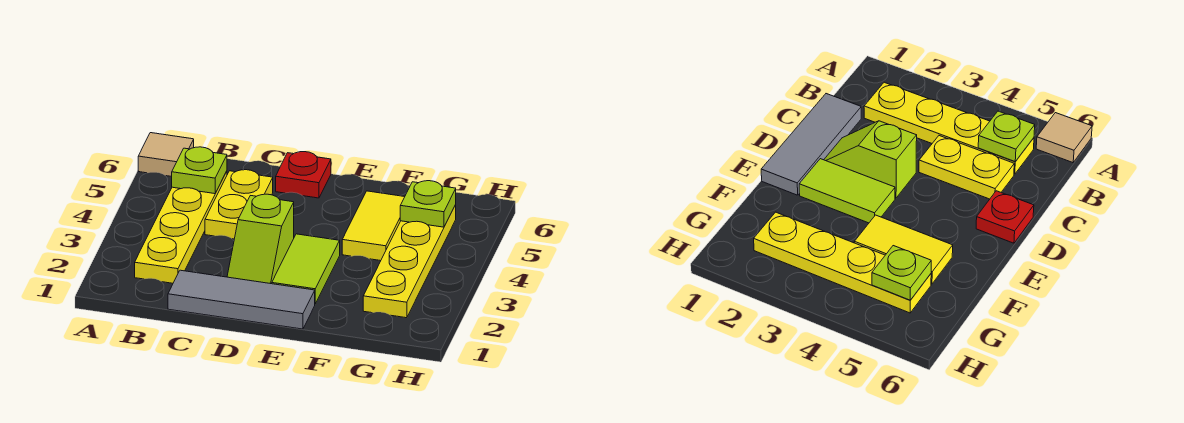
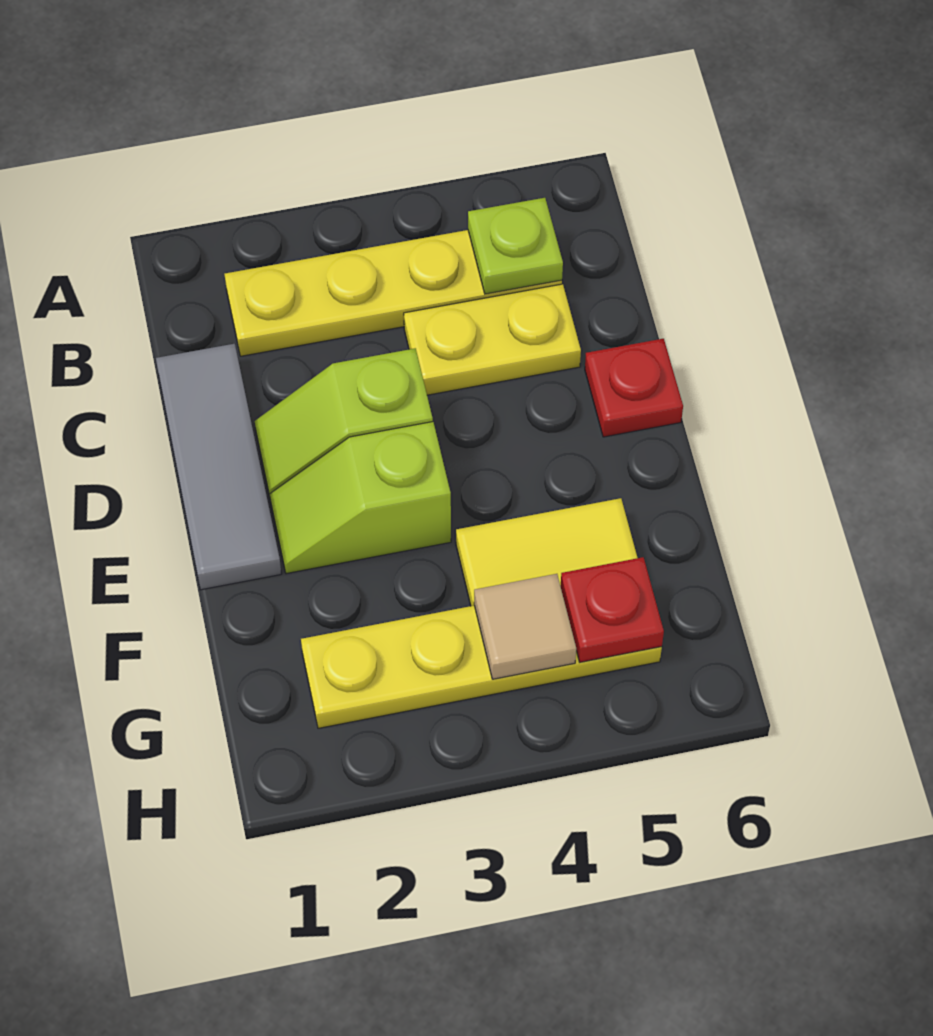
tan 1x1 tile [138,133,194,176] -> tan 1x1 tile moved to [474,574,576,679]
lime 1x2 tile [272,234,340,304] -> lime 1x2 slope [270,422,451,574]
lime 1x1 plate [400,181,456,227] -> red 1x1 plate [561,557,664,662]

